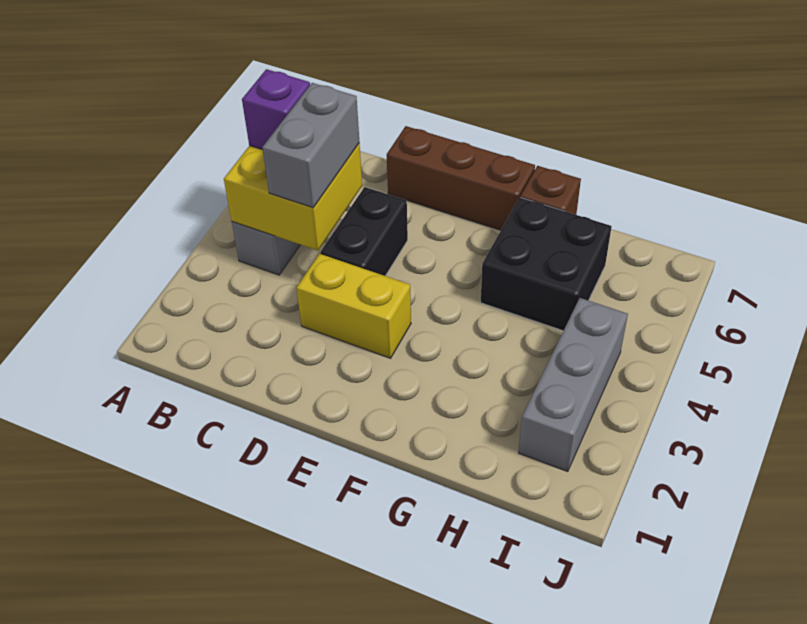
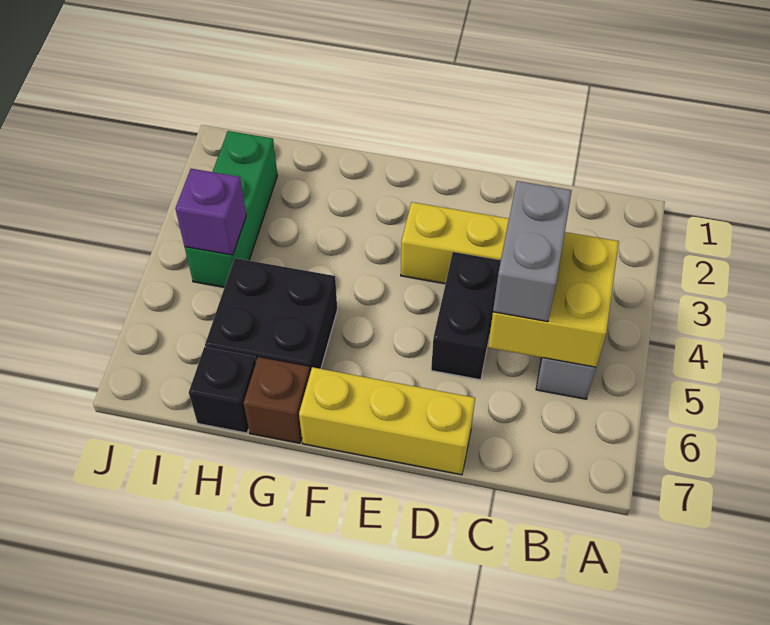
purple 1x1 brick [242,69,310,150] -> purple 1x1 brick moved to [175,169,246,255]
brown 1x3 brick [387,126,535,230] -> yellow 1x3 brick [299,367,475,475]
none -> black 1x1 brick [189,347,256,433]
grey 1x3 brick [519,298,628,472] -> green 1x3 brick [185,131,277,287]

